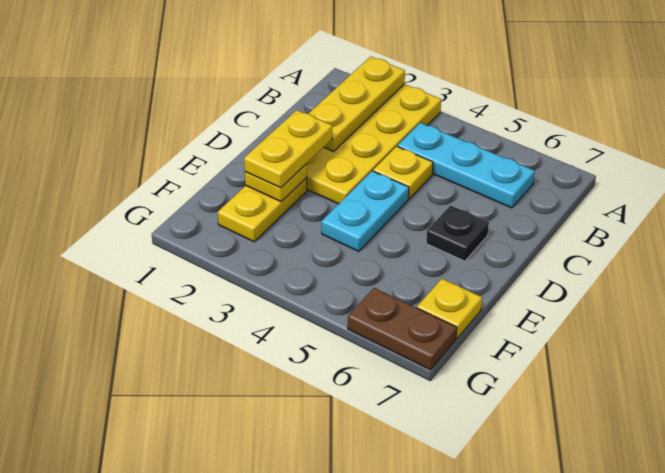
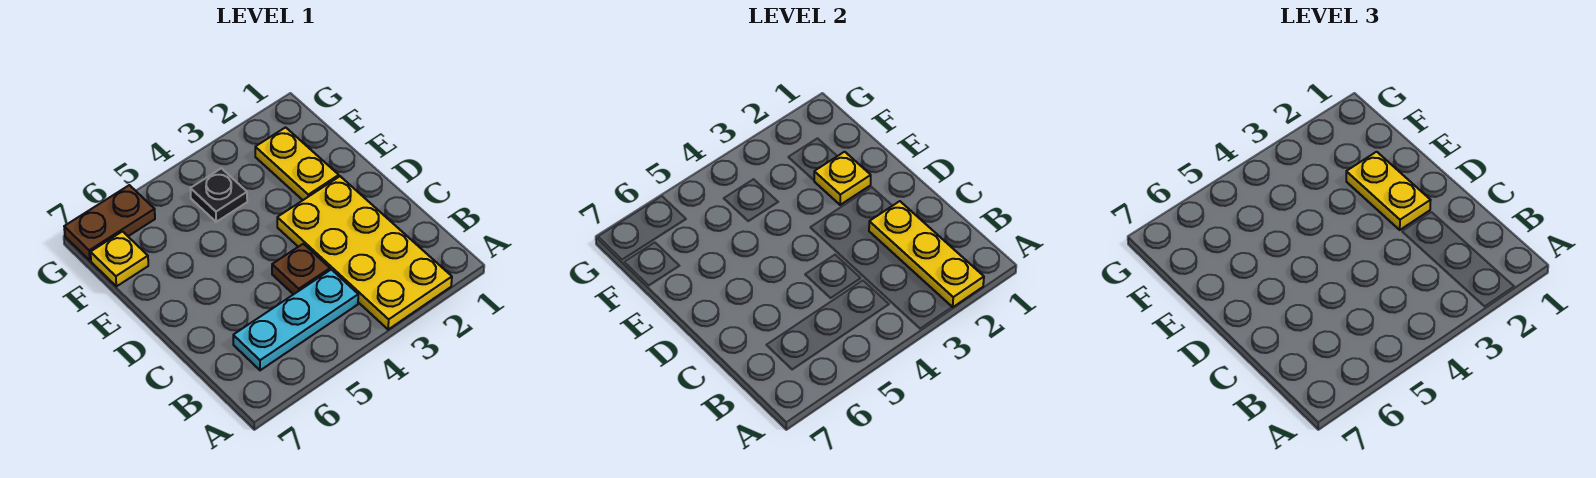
yellow 1x1 plate [373,146,433,199] -> brown 1x1 plate [272,244,330,294]
cyan 1x2 plate [322,171,409,251] -> none
black 1x1 plate [426,205,489,261] -> black 1x1 plate moved to [190,168,247,222]

